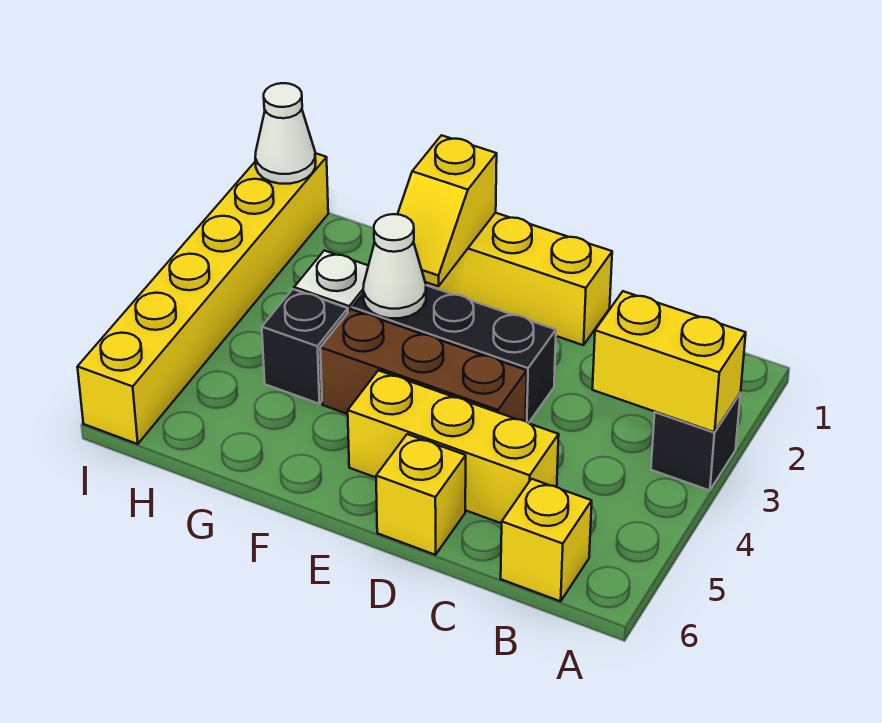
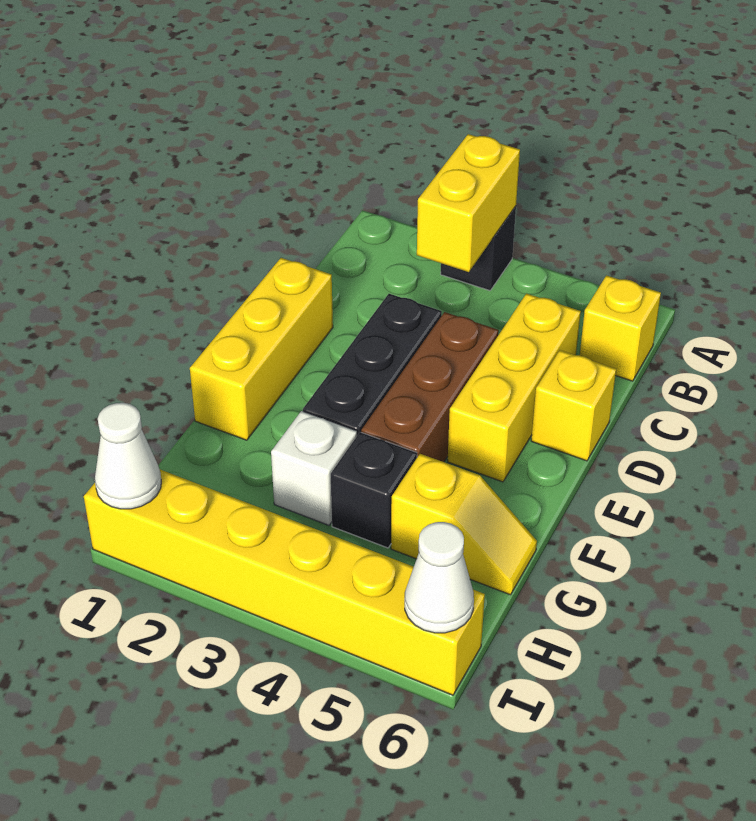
yellow 1x2 slope [398,135,497,286] -> yellow 1x2 slope moved to [391,454,537,595]
white 1x1 cone [363,214,426,318] -> white 1x1 cone moved to [405,522,474,633]

